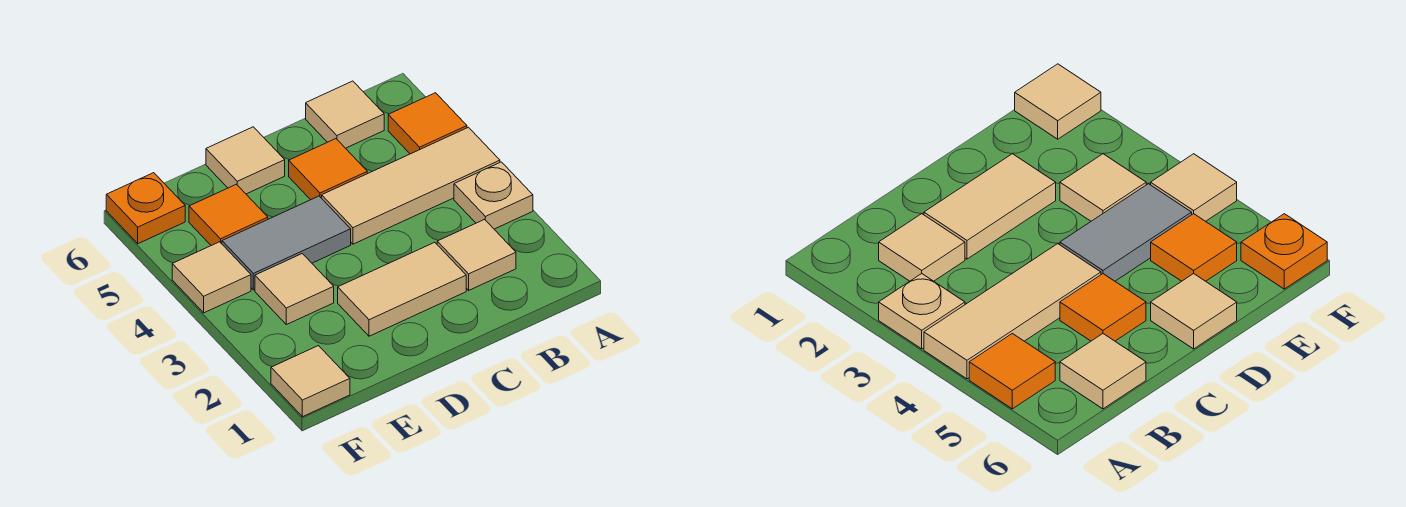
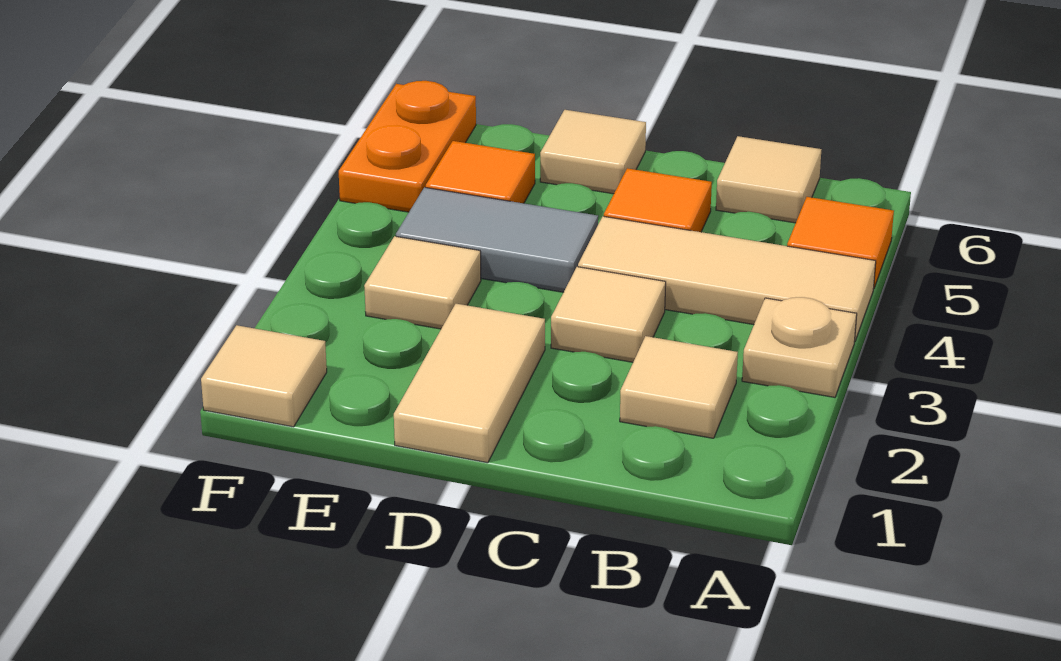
tan 1x2 tile [338,242,466,336] -> tan 1x2 tile turned to [394,304,545,463]
tan 1x1 tile [172,242,251,313] -> tan 1x1 tile moved to [551,267,666,362]
orange 1x1 plate [106,173,185,244] -> orange 1x2 plate [339,81,476,212]

